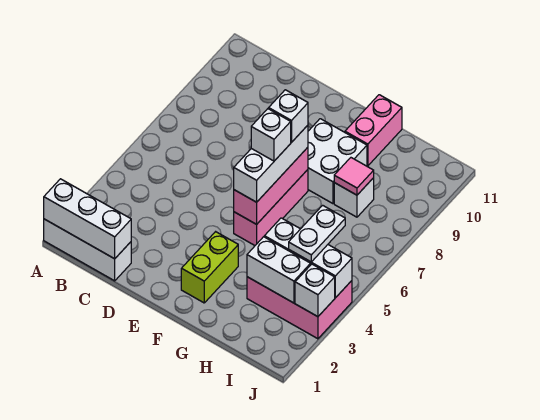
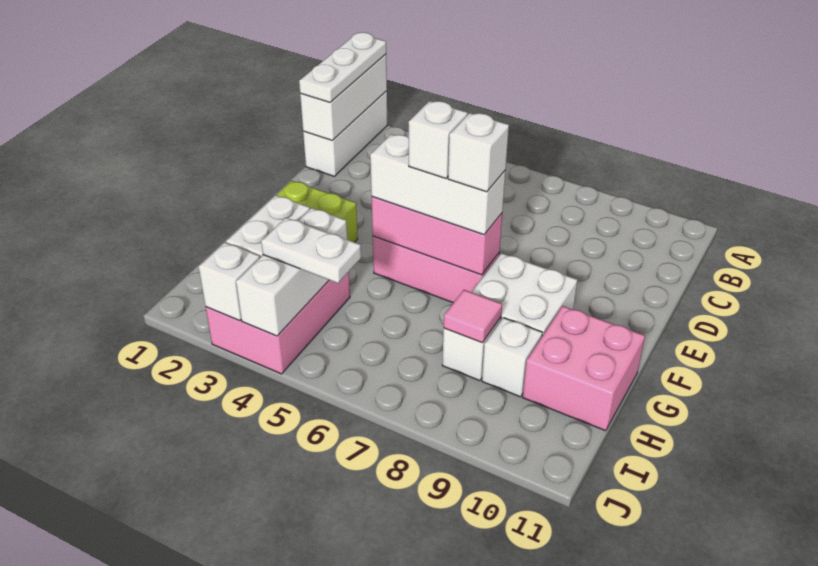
none -> white 1x3 plate [299,32,386,102]
pink 1x2 brick [345,95,402,166] -> pink 2x2 brick [523,306,645,431]
none -> white 1x1 brick [482,318,542,397]

